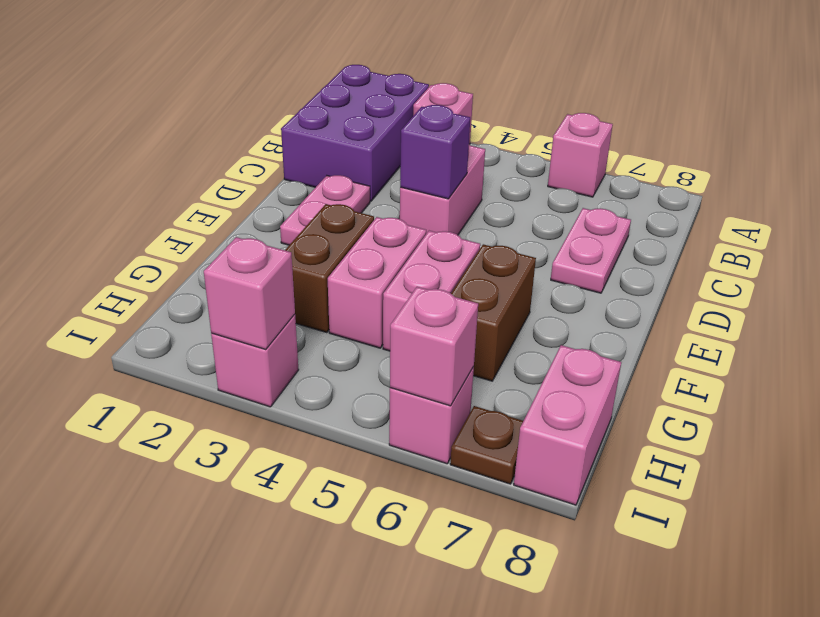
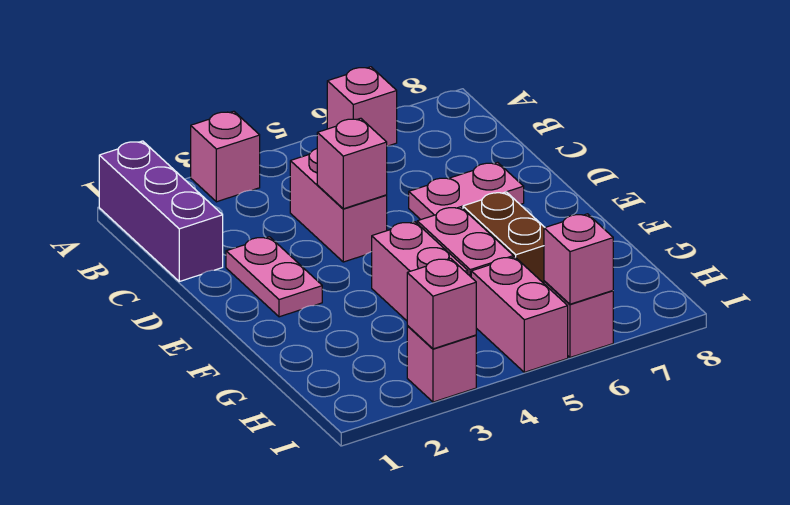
purple 2x3 brick [281,65,429,201] -> purple 1x3 brick [99,141,223,281]
pink 1x2 plate [551,208,631,293] -> pink 1x2 plate turned to [409,162,524,220]
purple 1x1 brick [400,105,470,199] -> pink 1x1 brick [317,118,387,209]
brown 1x2 brick [285,204,374,333] -> none
pink 1x2 brick [514,345,621,505] -> pink 1x2 brick moved to [471,257,568,372]
brown 1x1 plate [450,406,523,484] -> none

